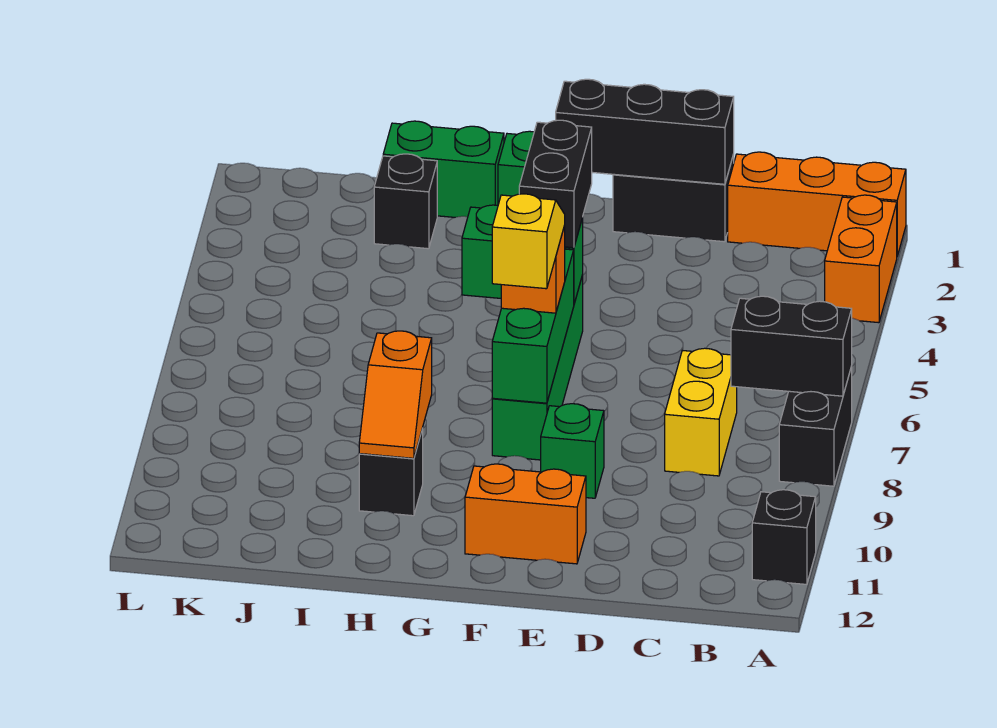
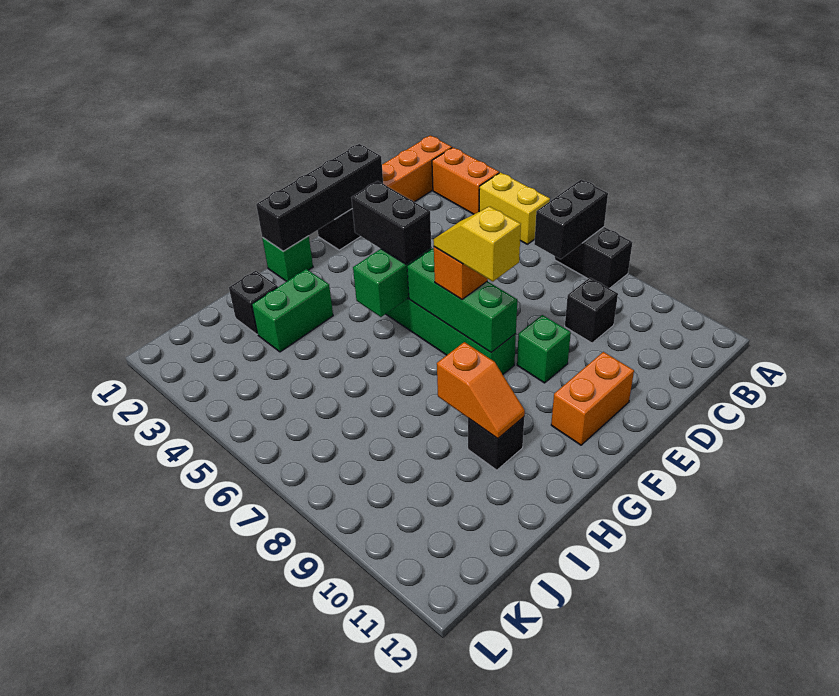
black 1x1 brick [752,490,816,584] -> black 1x1 brick moved to [565,278,618,343]
yellow 1x2 brick [665,348,737,476] -> yellow 1x2 brick moved to [479,172,550,244]
black 1x3 brick [556,79,734,184] -> black 1x4 brick [256,144,383,251]
green 1x2 brick [383,121,504,217] -> green 1x2 brick moved to [252,269,333,352]

